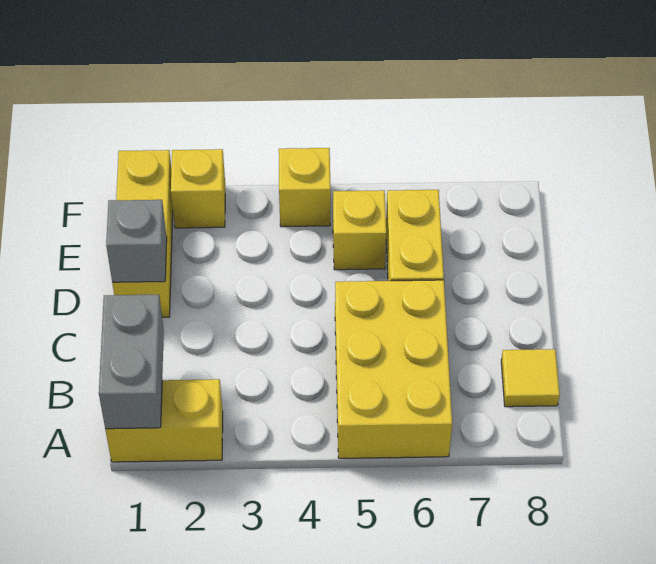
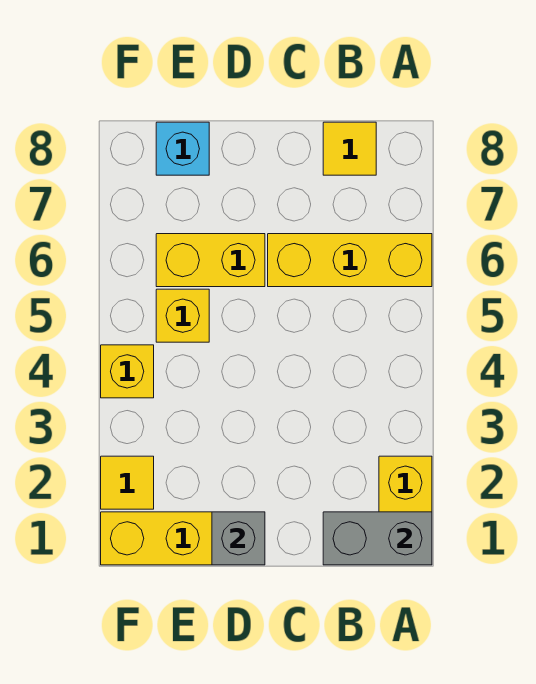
yellow 2x3 brick [335,280,452,458] -> yellow 1x3 brick [268,234,432,287]
none -> cyan 1x1 brick [156,122,209,175]
yellow 1x1 brick [171,149,225,228] -> yellow 1x1 tile [101,456,154,509]

